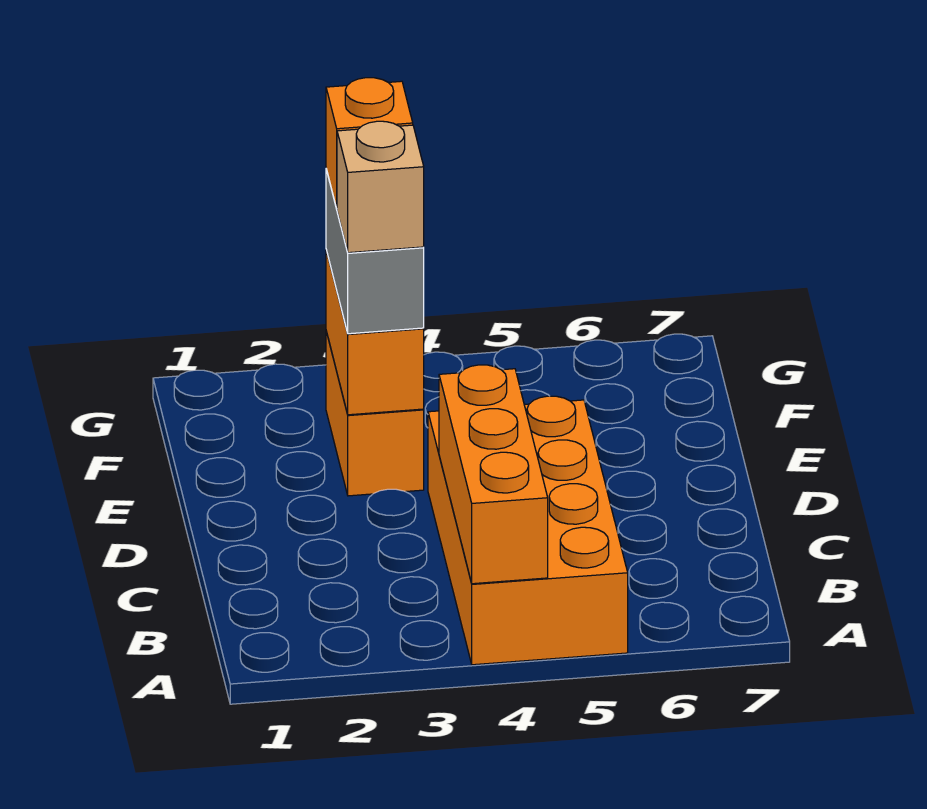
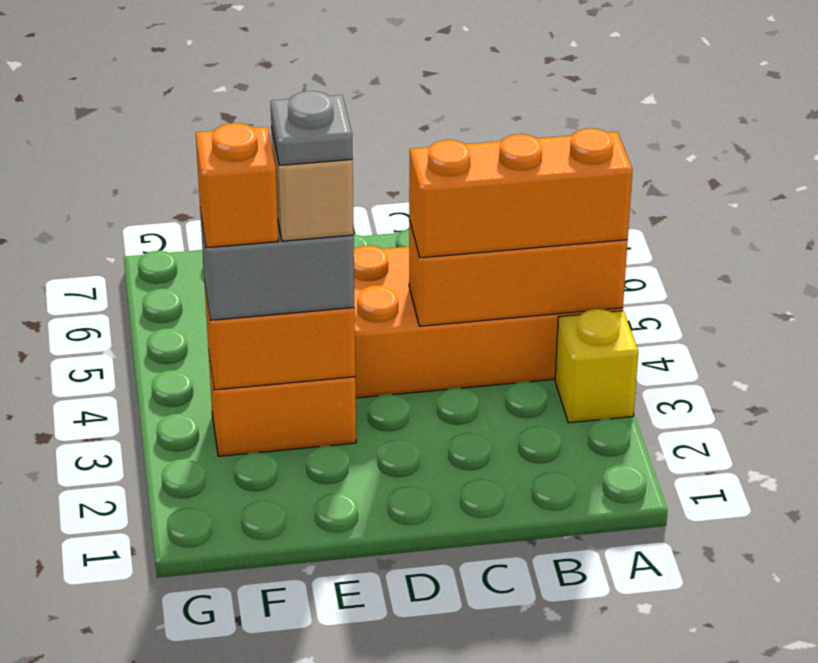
none -> yellow 1x1 brick [555,309,638,423]
none -> orange 1x3 brick [409,128,633,258]
none -> grey 1x1 plate [270,91,353,165]

